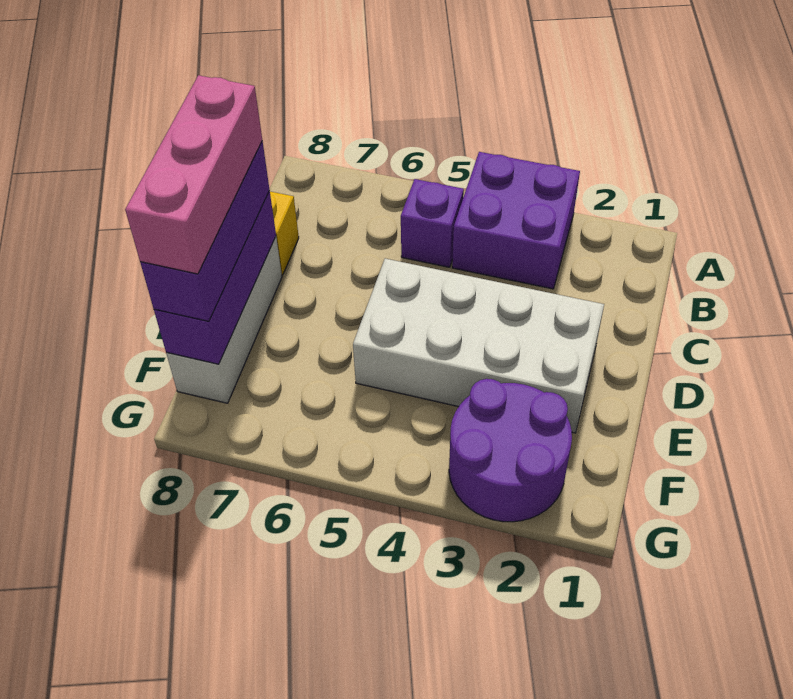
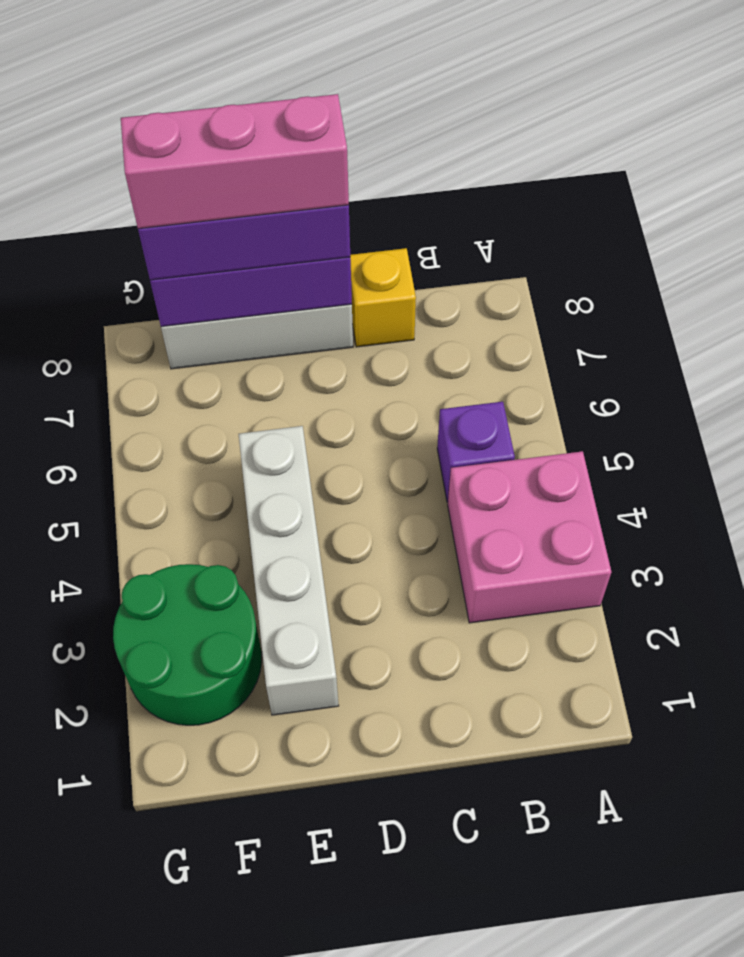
purple 2x2 brick [452,152,580,289] -> pink 2x2 brick [448,451,611,623]
white 2x4 brick [353,259,604,433] -> white 1x4 brick [239,426,339,715]
purple 2x2 round brick [449,379,572,522] -> green 2x2 round brick [113,564,262,725]

